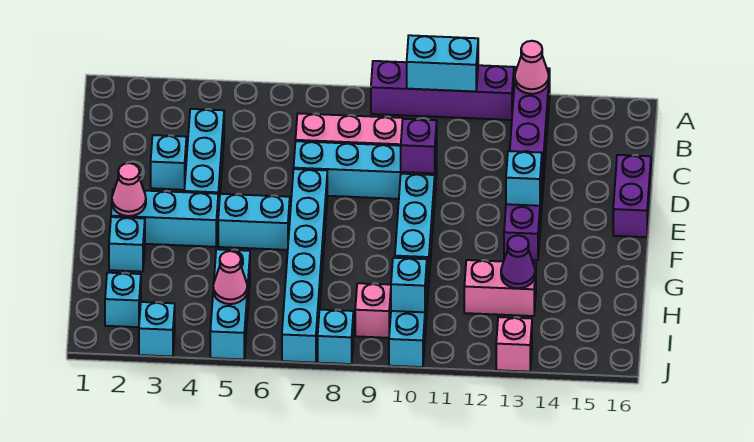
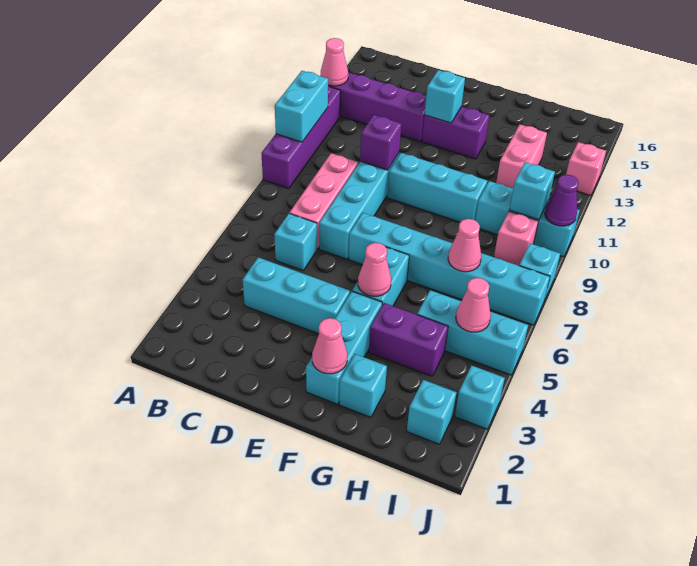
cyan 1x1 brick [151,135,186,190] -> cyan 1x1 brick moved to [274,213,317,271]
purple 1x2 brick [613,155,651,237] -> purple 1x2 brick moved to [369,303,448,376]
none -> pink 1x1 cone [358,243,391,296]
none -> pink 1x1 cone [448,219,481,272]
purple 1x1 cone [501,235,535,288] -> purple 1x1 cone moved to [545,175,578,226]

